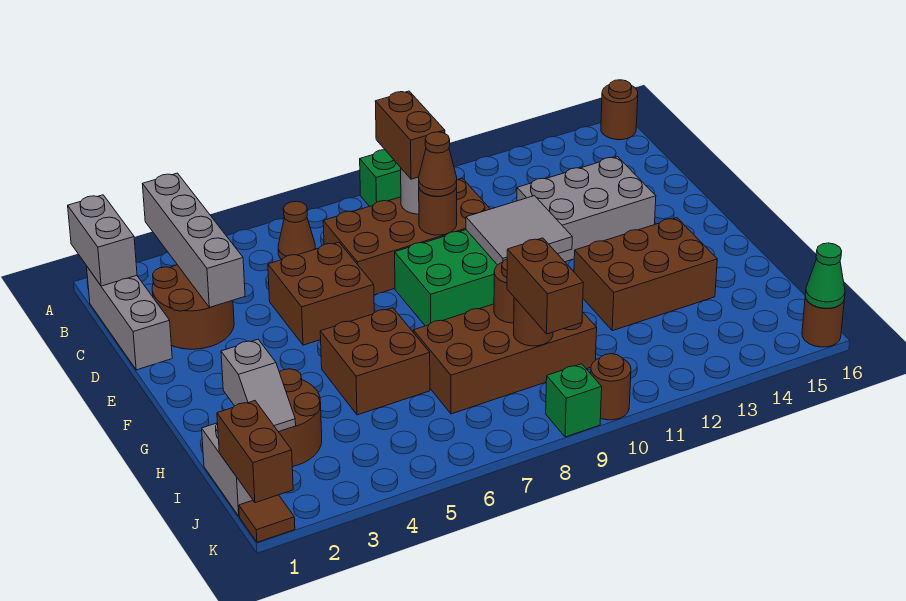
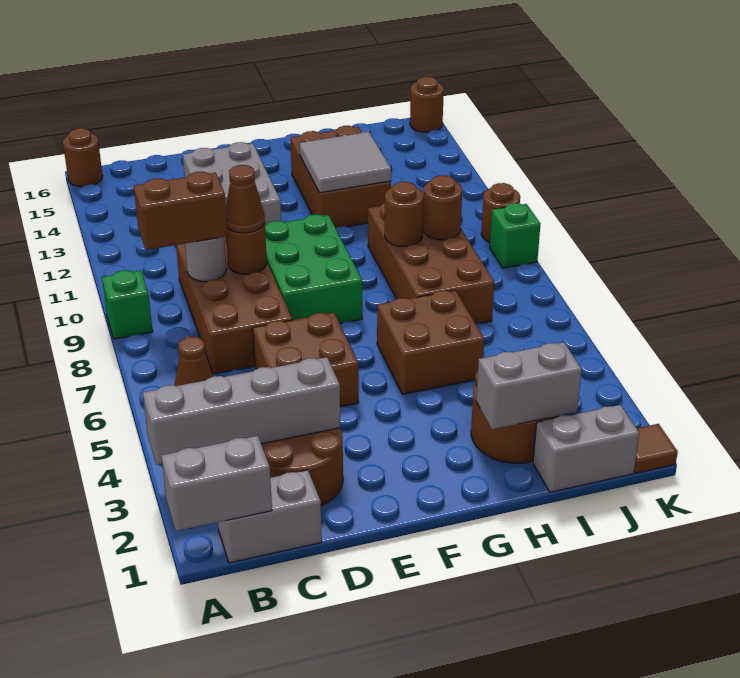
grey 1x3 brick [87,267,172,370] -> grey 1x2 brick [218,470,322,563]
grey 2x2 tile [466,196,572,265] -> grey 2x2 tile moved to [299,132,391,193]
grey 1x2 slope [221,339,296,432] -> grey 1x2 brick [476,342,582,429]
brown 1x2 brick [507,238,583,334] -> none
brown 1x2 brick [217,401,293,503] -> none
green 1x1 cone [805,243,845,308] -> none

